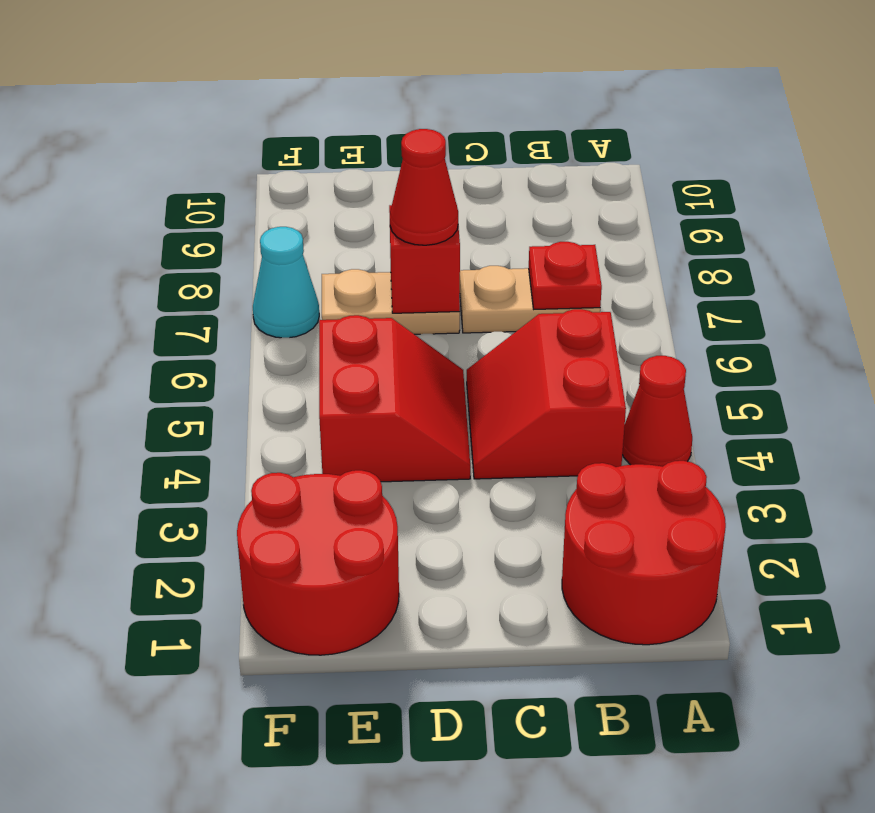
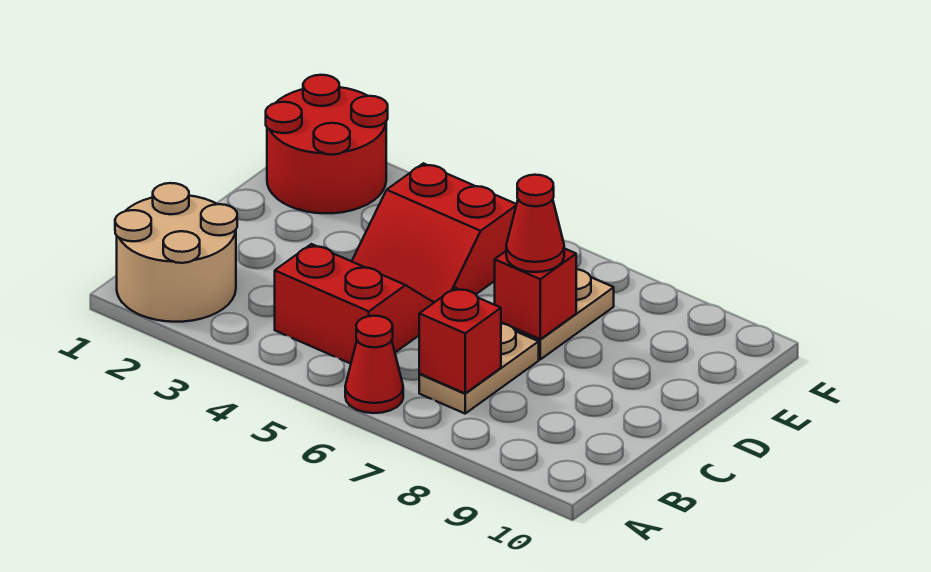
red 2x2 round brick [562,461,726,645] -> tan 2x2 round brick [115,183,237,322]
red 1x1 cone [622,356,692,467] -> red 1x1 cone moved to [345,316,403,413]
red 1x1 plate [529,242,602,309] -> red 1x1 brick [419,288,501,393]
cyan 1x1 cone [253,227,319,338] -> none

